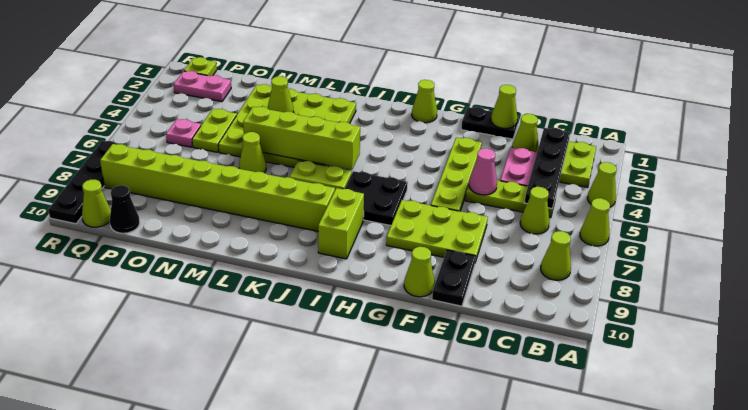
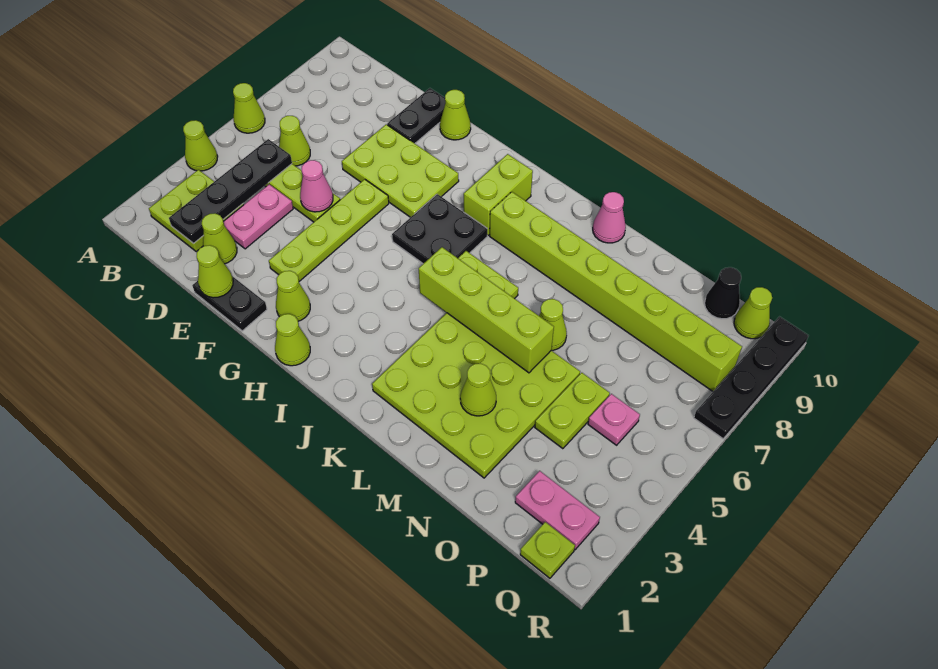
lime 1x1 cone [541,231,571,280] -> lime 1x1 cone moved to [276,271,310,321]
none -> pink 1x1 cone [593,192,626,243]

